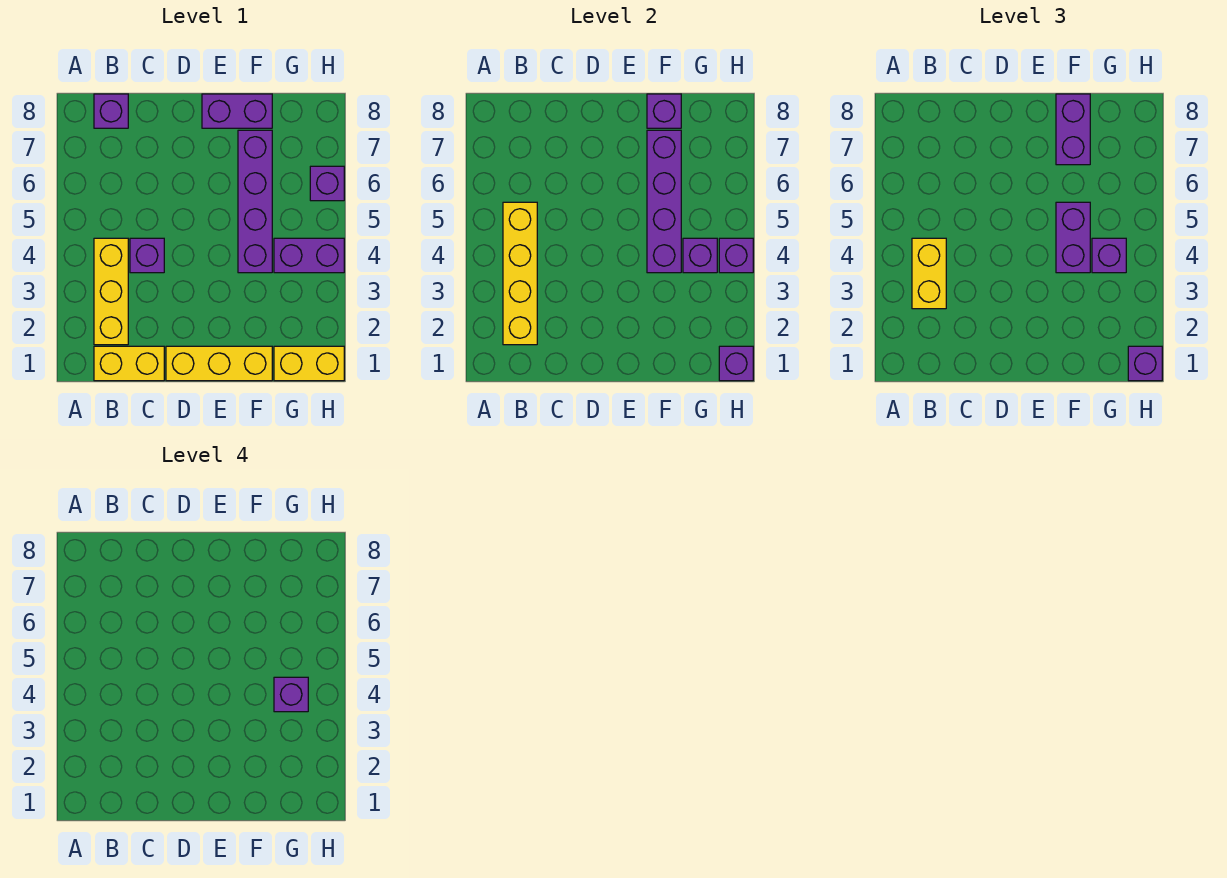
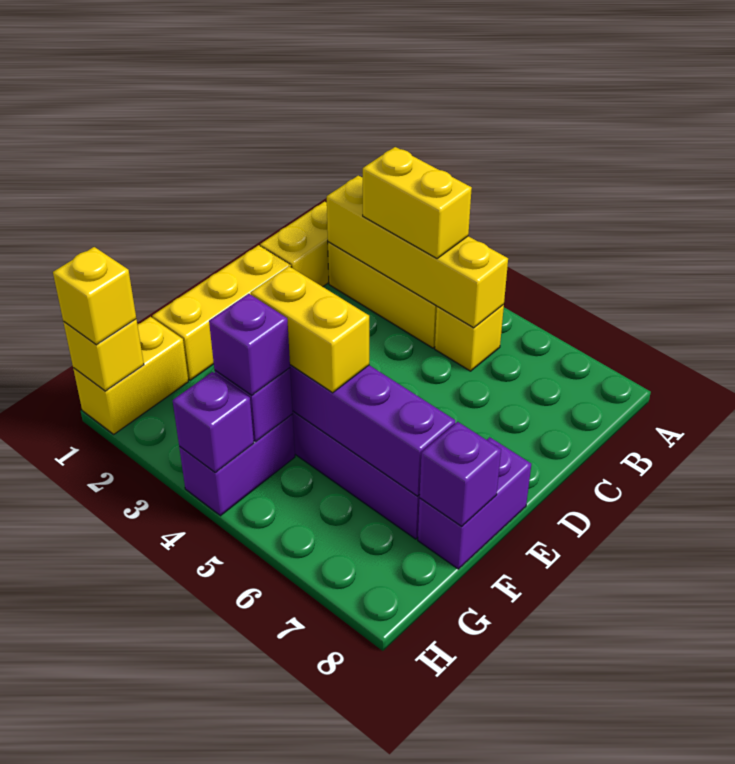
none -> yellow 1x1 brick [435,304,504,371]
purple 1x1 brick [94,94,128,128] -> none
purple 1x1 brick [130,238,164,273] -> none
purple 1x2 brick [1056,202,1090,273] -> yellow 1x2 brick [251,266,369,393]
purple 1x2 brick [1056,94,1090,165] -> none
purple 1x1 brick [274,677,308,712] -> none
purple 1x1 brick [719,346,753,381] -> yellow 1x1 brick [63,319,144,391]
purple 1x1 brick [1128,346,1162,381] -> yellow 1x1 brick [53,247,136,345]
purple 1x1 brick [310,166,344,201] -> none

